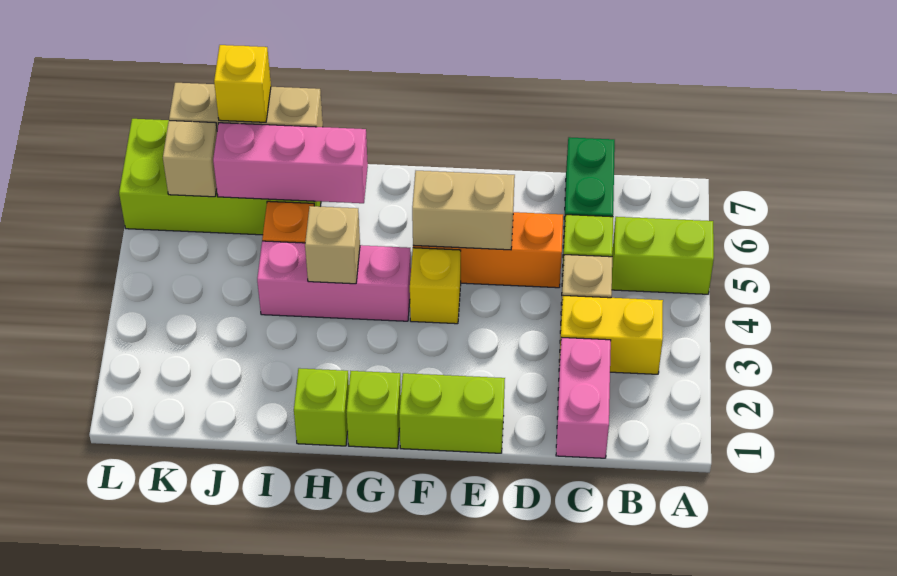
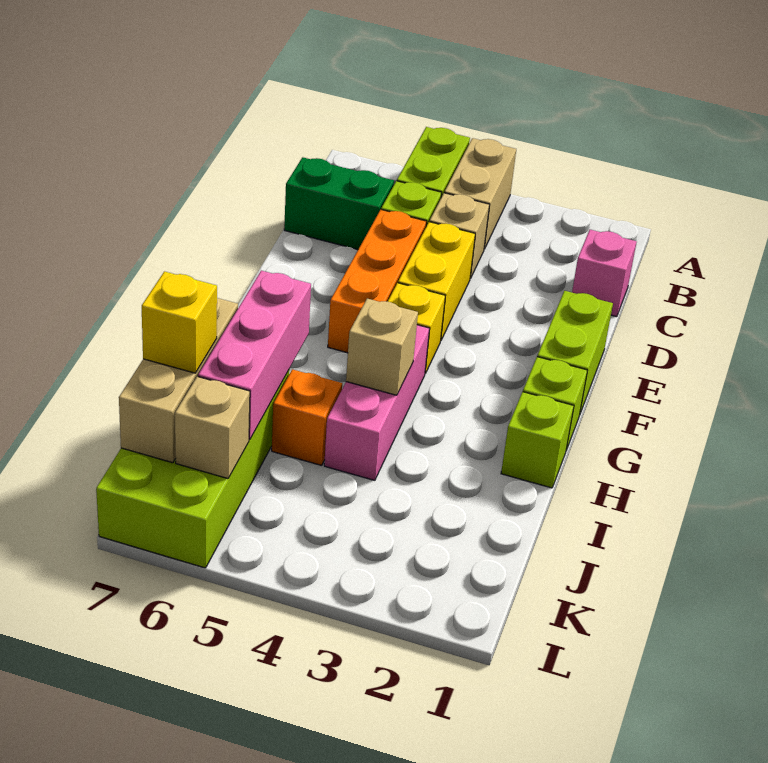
yellow 1x2 brick [559,296,663,374] -> yellow 1x2 brick moved to [398,222,475,340]
pink 1x2 brick [556,337,611,458] -> pink 1x1 brick [572,230,637,317]
tan 1x2 brick [412,171,515,250] -> tan 1x2 brick moved to [445,138,516,249]

